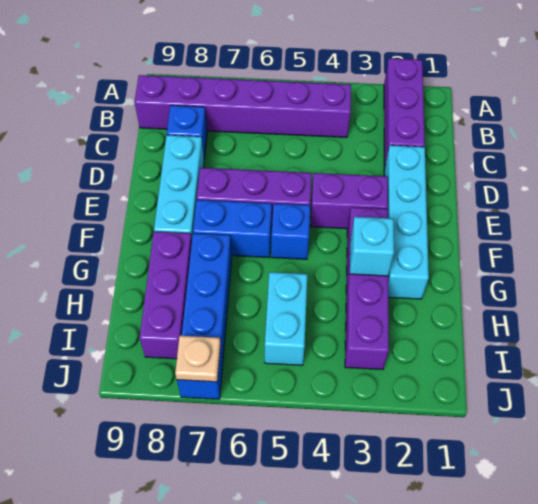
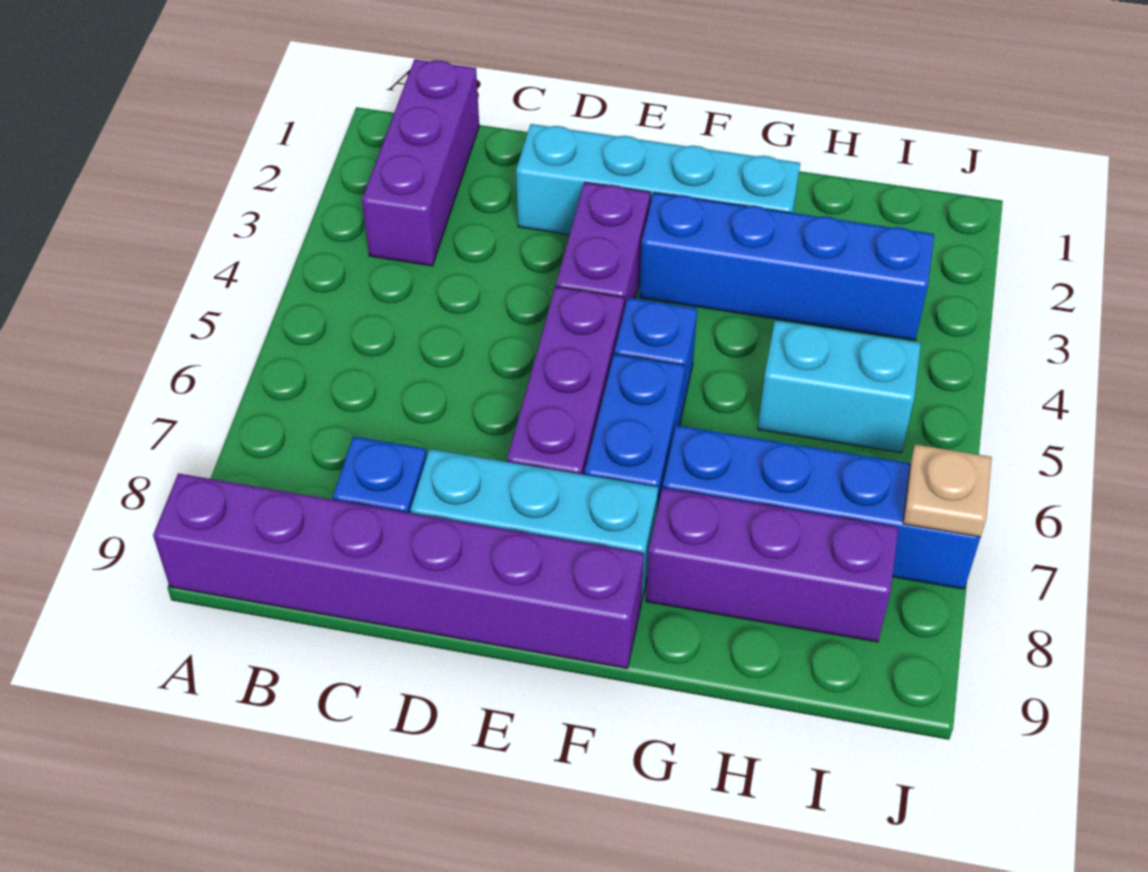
purple 1x3 brick [384,58,425,168] -> purple 1x3 brick turned to [362,59,479,266]
purple 1x6 brick [135,75,351,137] -> purple 1x6 brick turned to [153,473,644,668]
purple 1x4 brick [345,207,389,370] -> blue 1x4 brick [639,193,934,340]
cyan 1x1 brick [350,217,394,276] -> none

